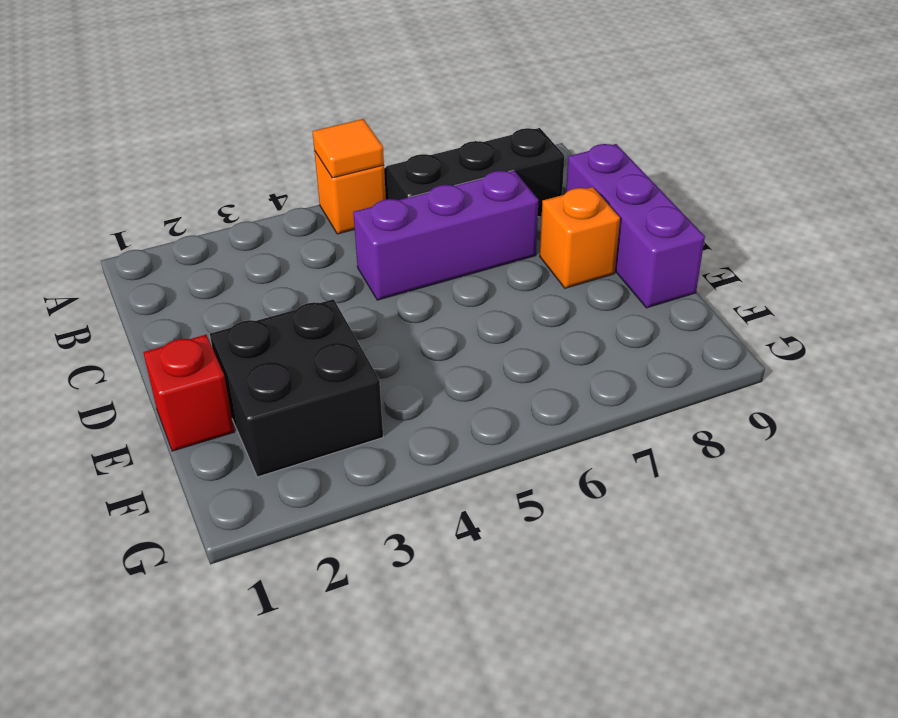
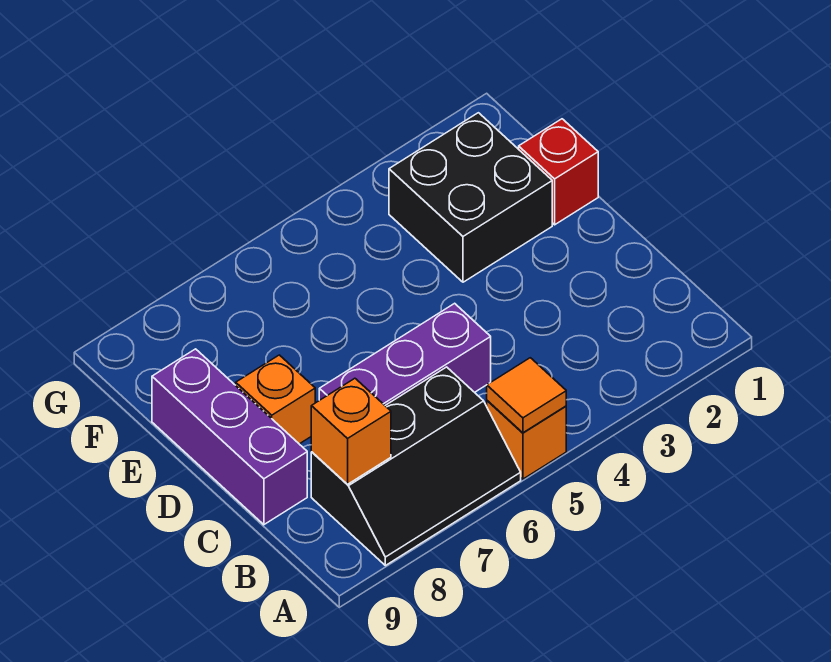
none -> orange 1x1 brick [311,378,391,484]

